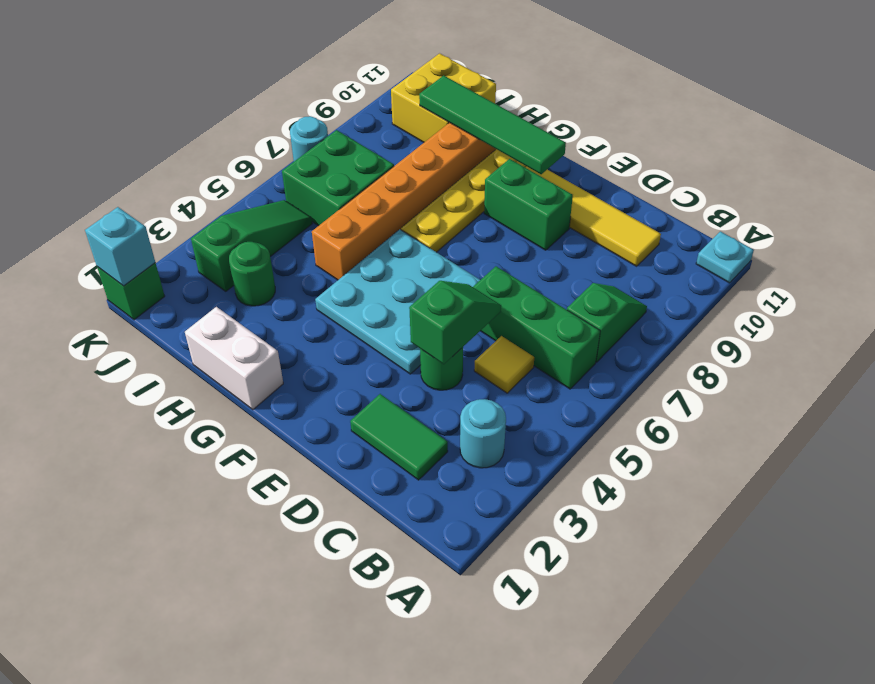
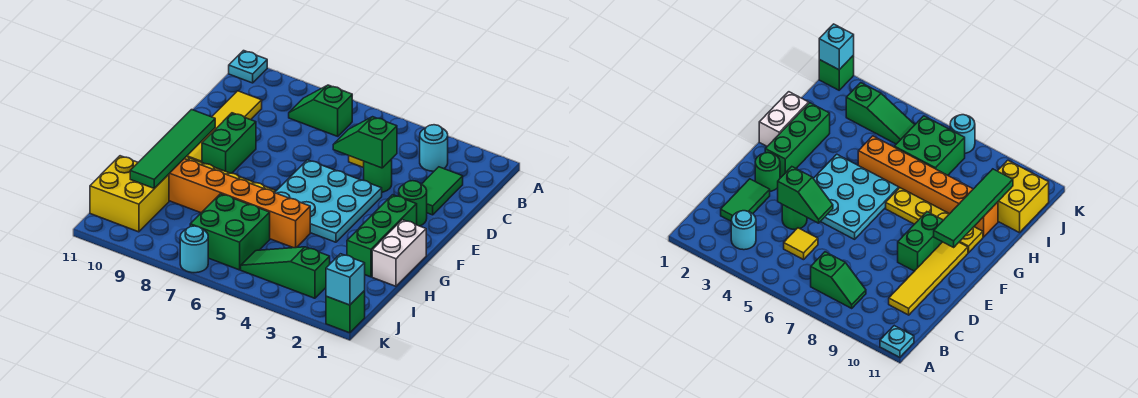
green 1x3 brick [473,266,600,389] -> green 1x3 brick moved to [347,195,417,277]
green 1x1 round brick [229,242,275,306] -> green 1x1 round brick moved to [399,181,427,226]

